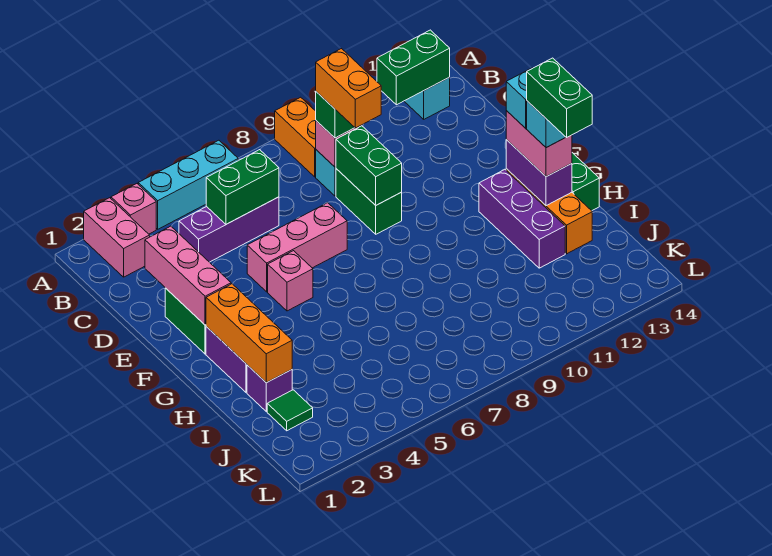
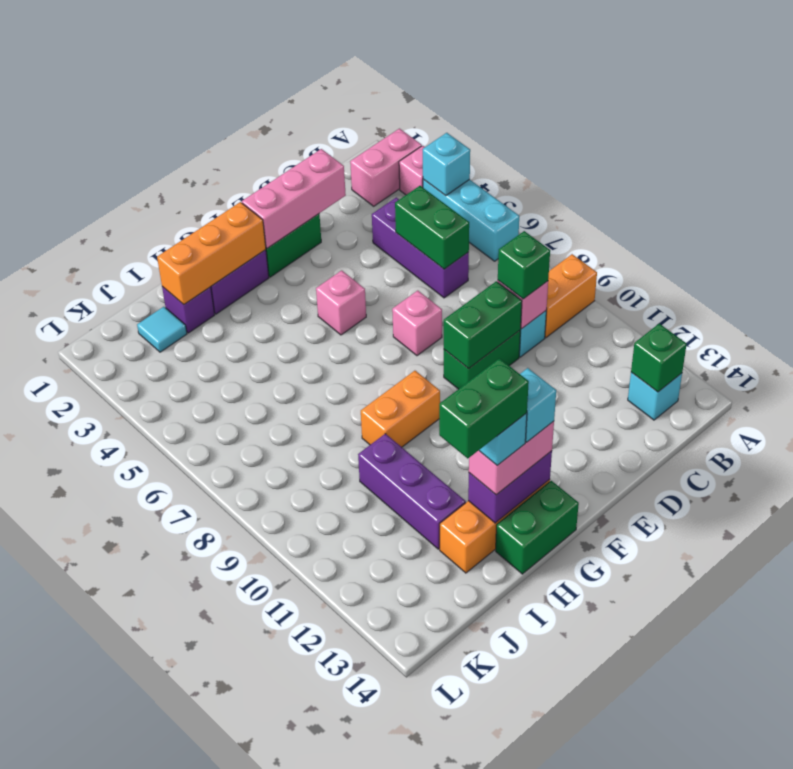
none -> cyan 1x1 brick [423,133,470,196]
green 1x2 brick [377,30,450,105] -> green 1x1 brick [631,324,687,392]
orange 1x2 brick [316,49,381,128] -> orange 1x2 brick moved to [361,371,440,447]
pink 1x3 brick [247,203,347,292] -> pink 1x1 brick [392,291,442,356]
purple 1x3 brick [479,169,565,268] -> purple 1x3 brick turned to [358,434,466,549]
green 1x1 tile [267,390,313,431] -> cyan 1x1 tile [137,307,187,352]

